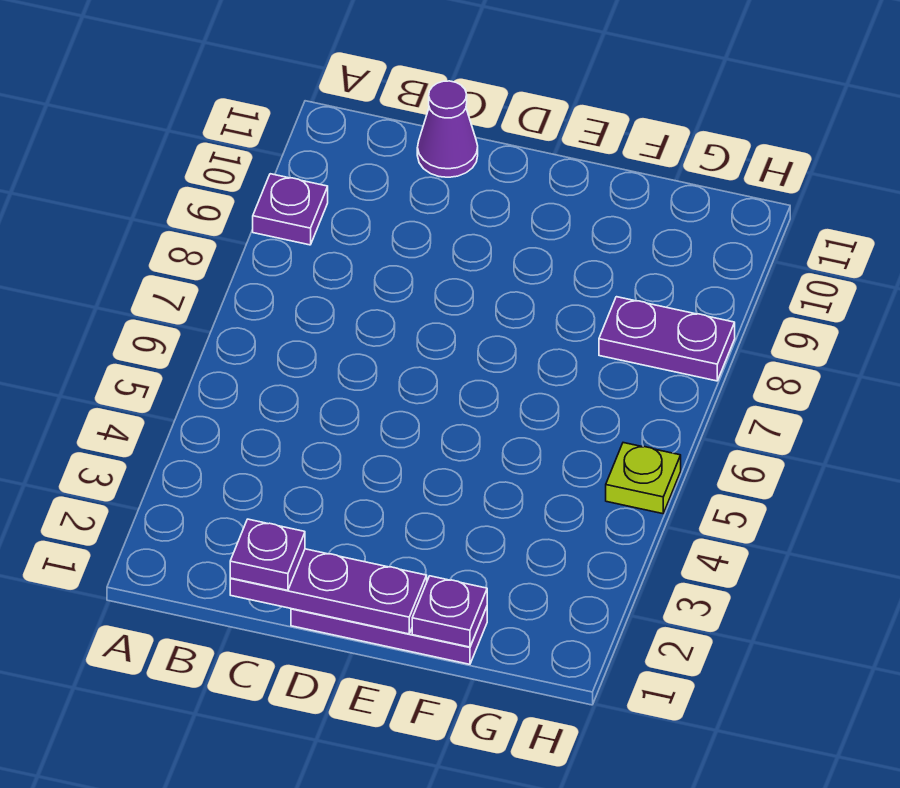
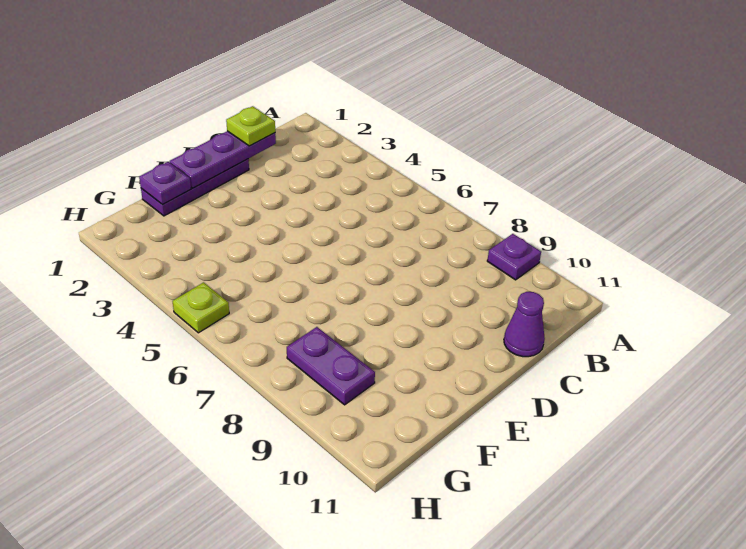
purple 1x1 plate [230,519,305,590] -> lime 1x1 plate [226,106,275,146]
purple 1x2 plate [599,297,735,381] -> purple 1x2 plate turned to [287,327,375,405]

